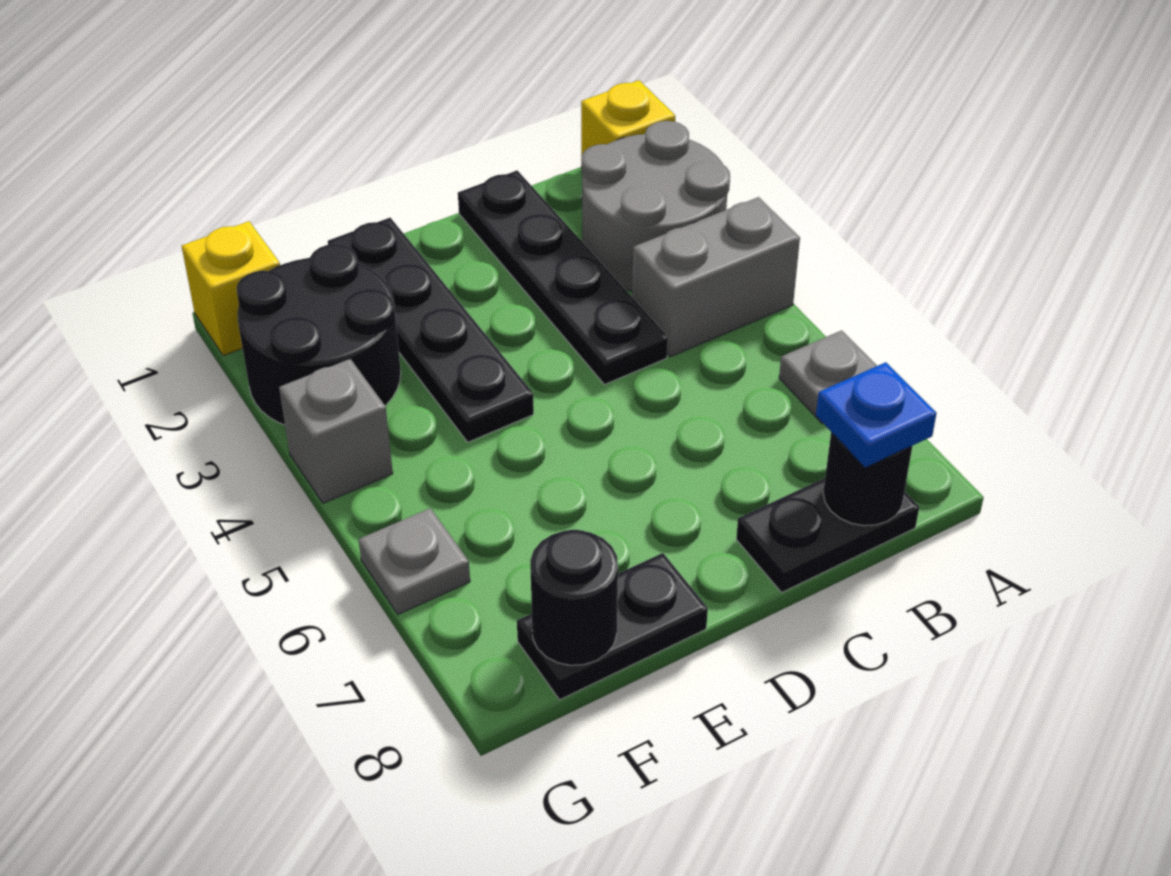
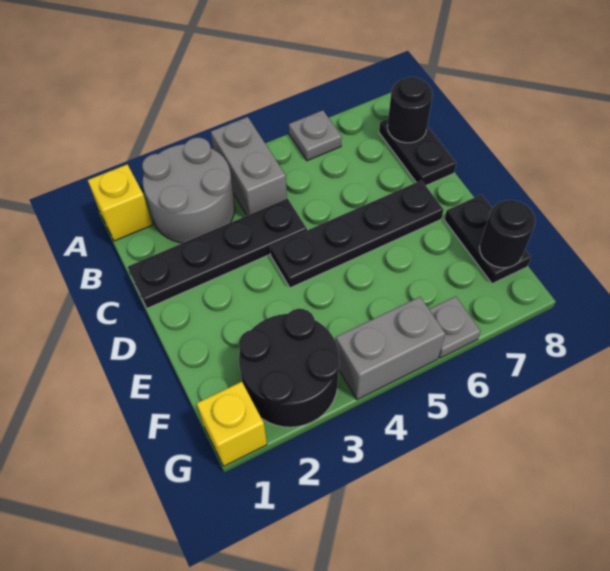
blue 1x1 plate [816,362,937,467] -> none
black 1x4 plate [328,218,534,442] -> black 1x4 plate moved to [270,180,443,288]
grey 1x1 brick [279,359,393,503] -> grey 1x2 brick [336,297,446,400]

